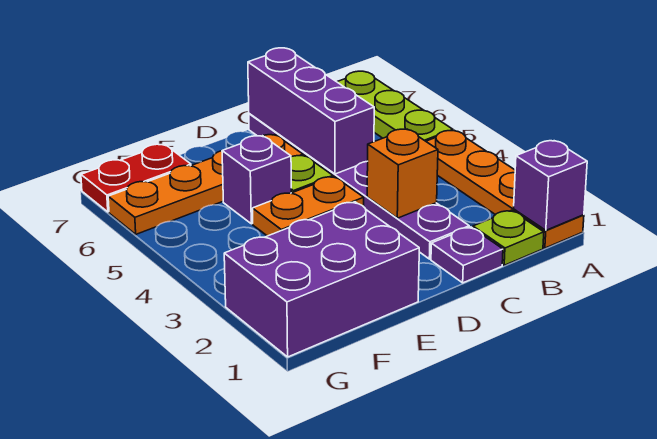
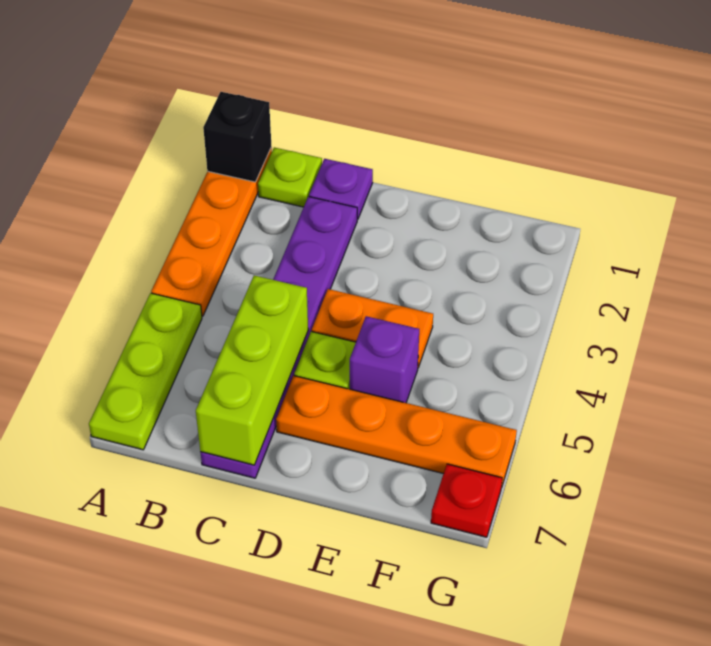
purple 1x1 brick [514,141,587,230] -> black 1x1 brick [203,92,271,182]
orange 1x1 brick [367,129,438,218] -> none
purple 1x3 brick [248,48,374,174] -> lime 1x3 brick [196,275,308,465]
purple 2x3 brick [224,202,419,357] -> none
red 1x2 plate [81,144,191,212] -> red 1x1 plate [431,464,502,537]

